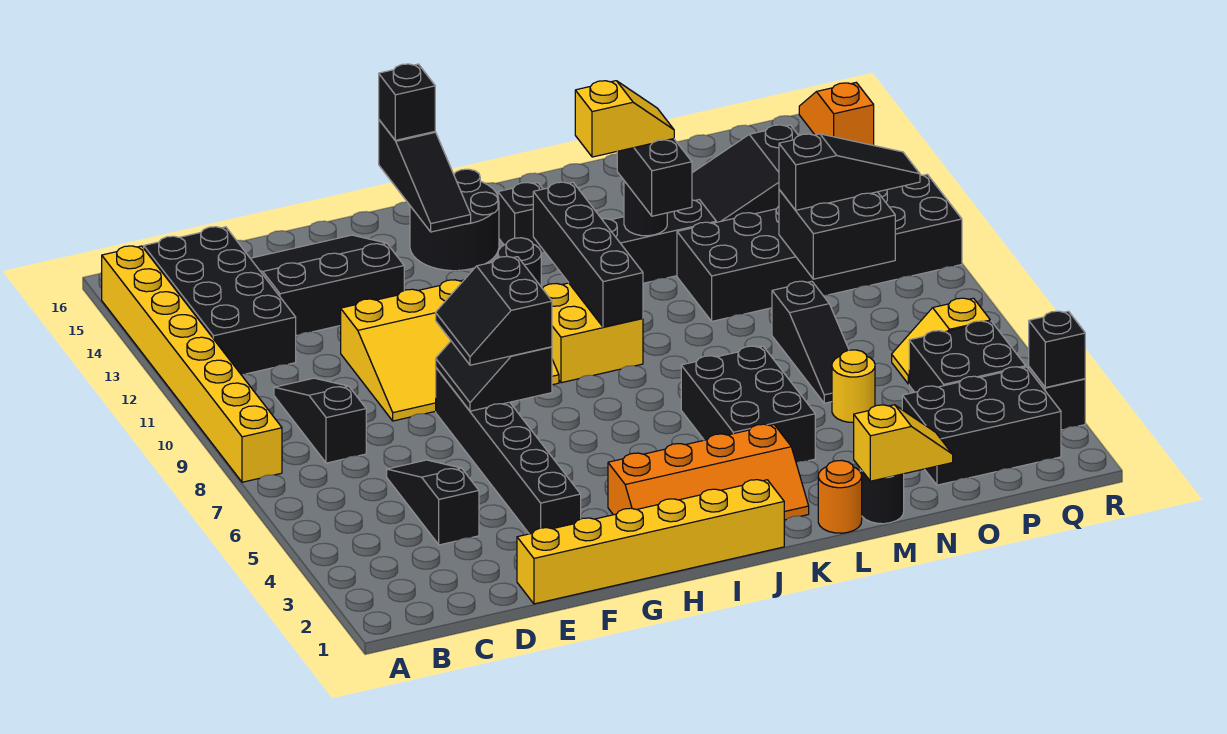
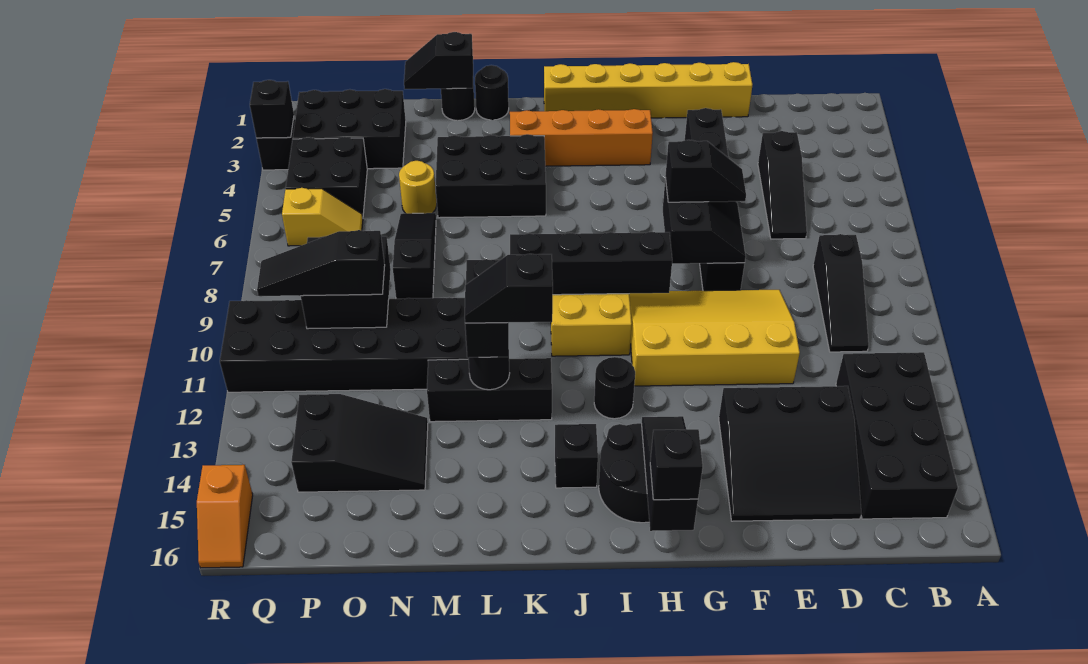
yellow 1x8 brick [102,246,282,482] -> none
black 2x2 slope [436,256,552,365] -> black 1x2 slope [665,140,746,202]
black 1x4 brick [533,182,643,327] -> black 1x4 brick turned to [510,232,672,295]
black 2x3 brick [681,346,815,462] -> black 2x3 brick turned to [436,134,546,218]
yellow 1x2 slope [575,81,674,157] -> black 1x2 slope [465,254,553,323]
orange 1x1 round brick [818,460,862,533] -> black 1x1 round brick [475,65,509,120]
yellow 1x2 slope [854,405,953,481] -> black 1x2 slope [404,32,473,89]

